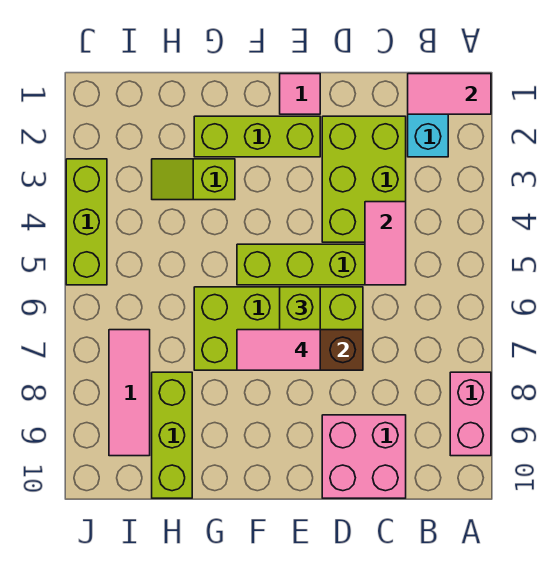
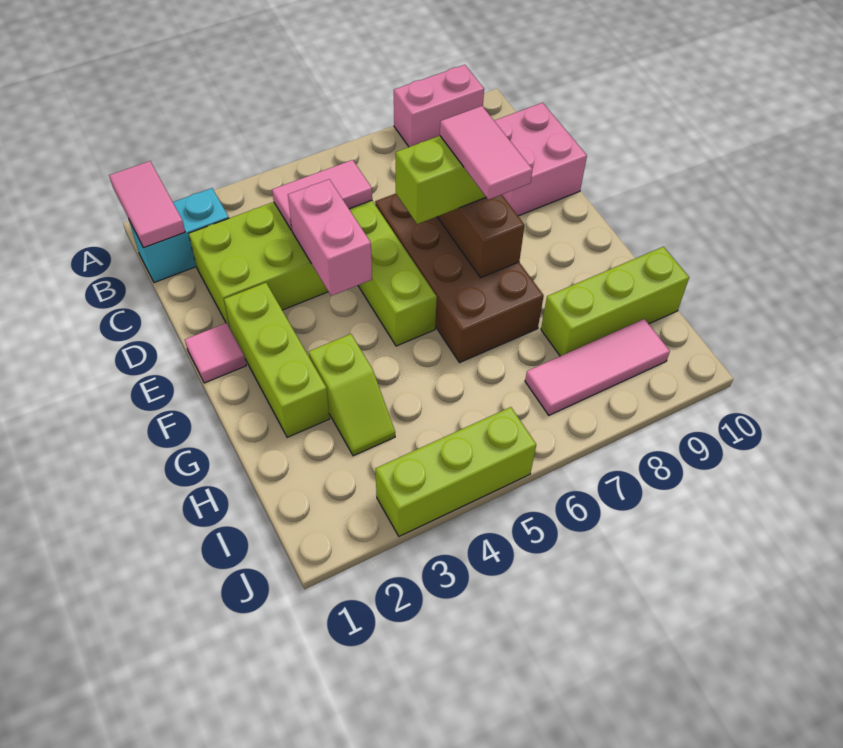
none -> pink 1x2 brick [288,179,372,296]
lime 2x4 brick [194,287,363,370] -> brown 2x4 brick [375,194,544,363]

